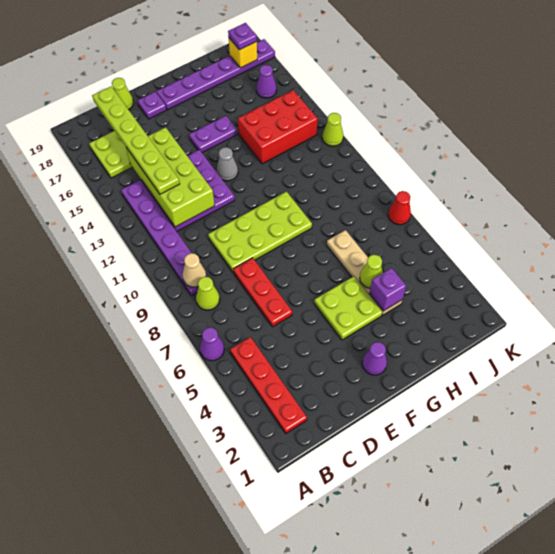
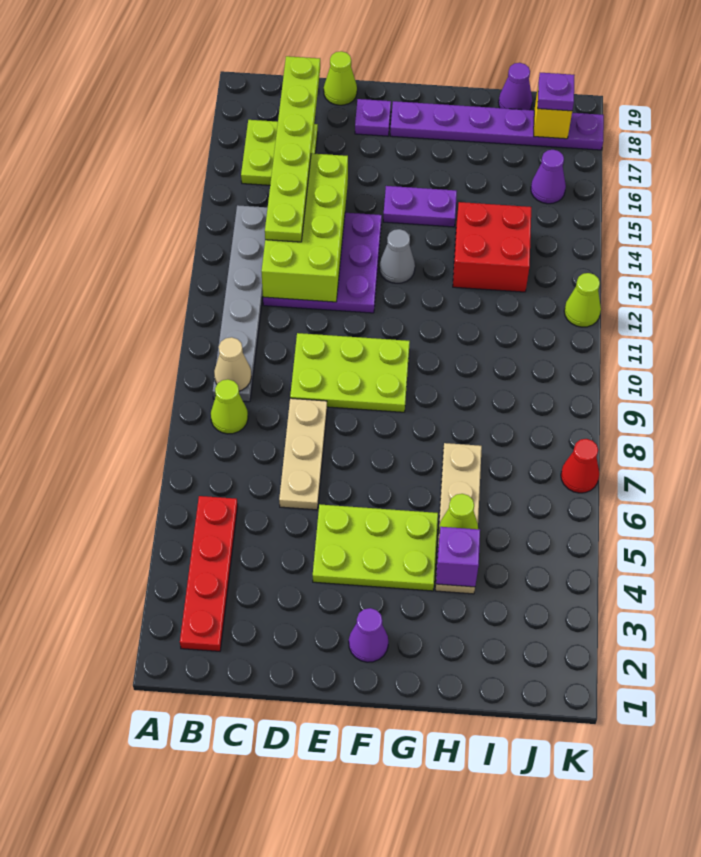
purple 1x1 cone [200,327,224,361] -> purple 1x1 cone moved to [499,63,532,110]
purple 1x6 plate [121,180,208,296] -> grey 1x6 plate [213,205,268,402]
red 1x3 plate [233,258,292,327] -> tan 1x3 plate [279,398,327,510]
lime 2x4 plate [208,192,312,272] -> lime 2x3 plate [290,333,410,412]
lime 2x2 plate [314,276,382,340] -> lime 2x3 plate [313,505,438,591]
red 2x3 brick [238,90,318,164] -> red 2x2 brick [453,202,532,292]

